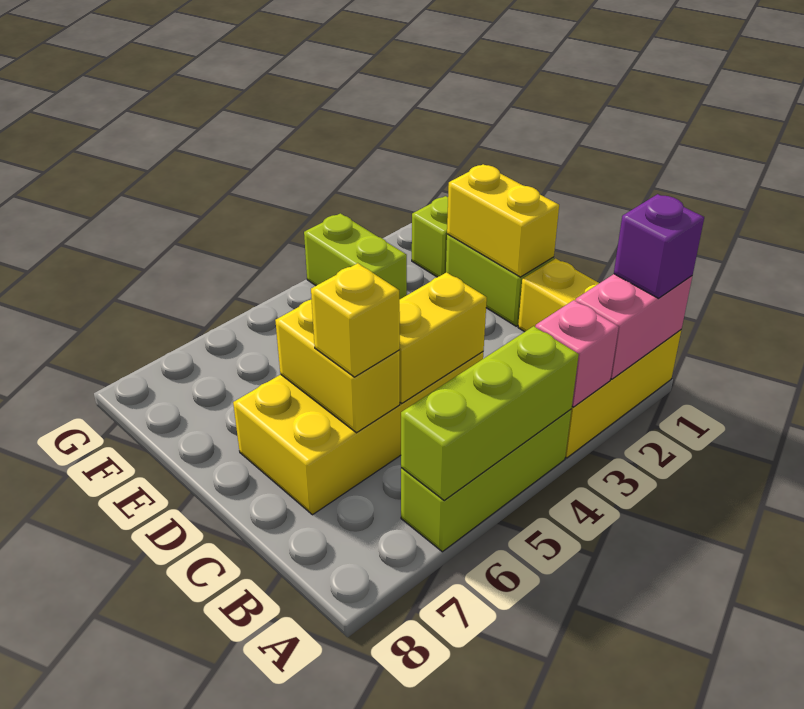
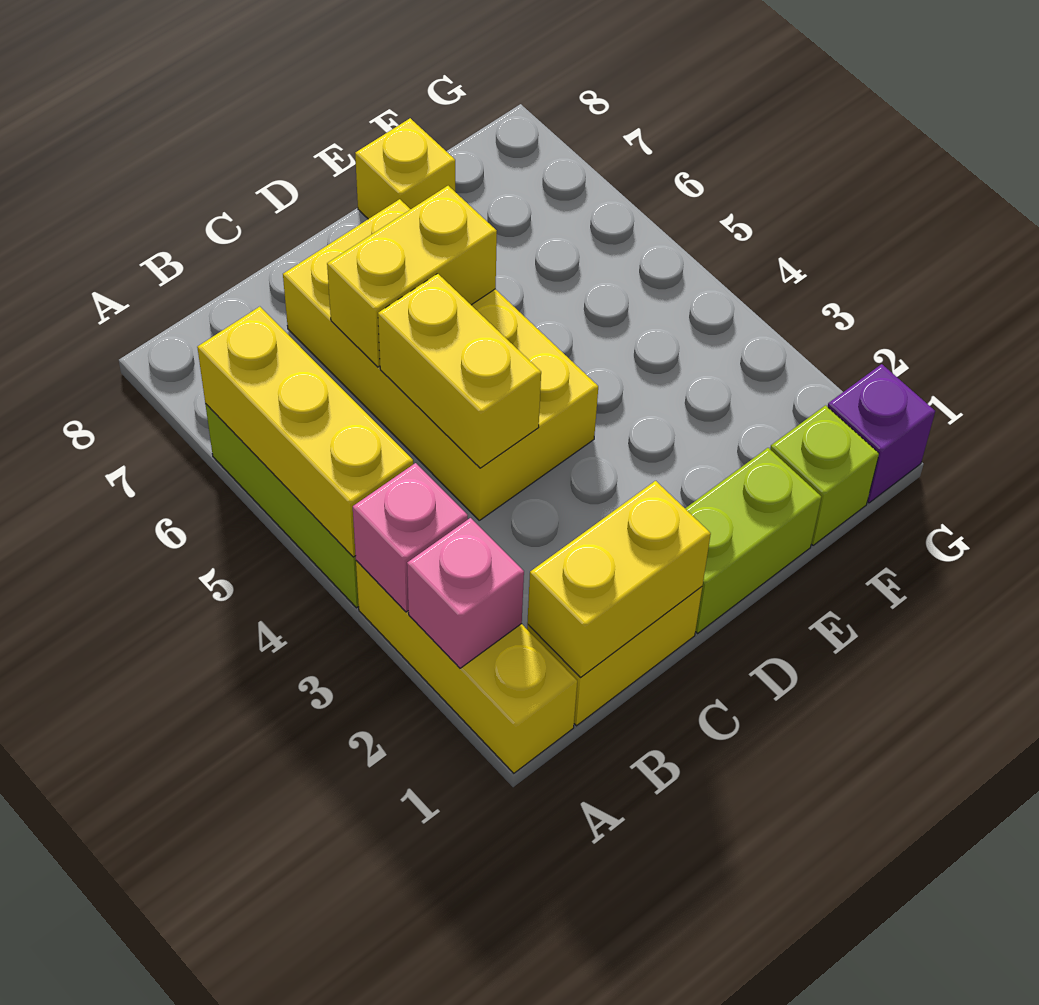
pink 1x2 brick [575,274,692,379] -> pink 1x1 brick [407,518,524,668]
purple 1x1 brick [614,194,704,298] -> purple 1x1 brick moved to [828,364,935,503]
lime 1x3 brick [401,326,579,501] -> yellow 1x3 brick [197,307,413,557]
yellow 1x1 brick [311,263,400,377] -> yellow 1x1 brick moved to [355,118,455,219]
yellow 1x2 brick [447,164,559,277] -> yellow 1x2 brick moved to [527,481,711,677]
lime 1x2 brick [304,213,407,300] -> none

